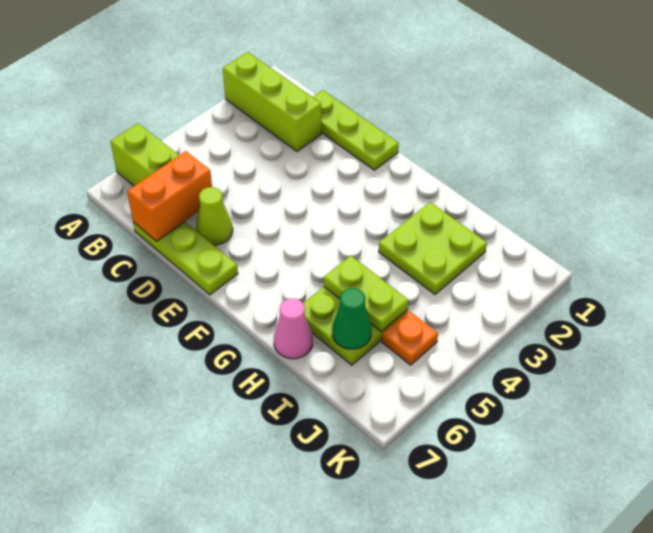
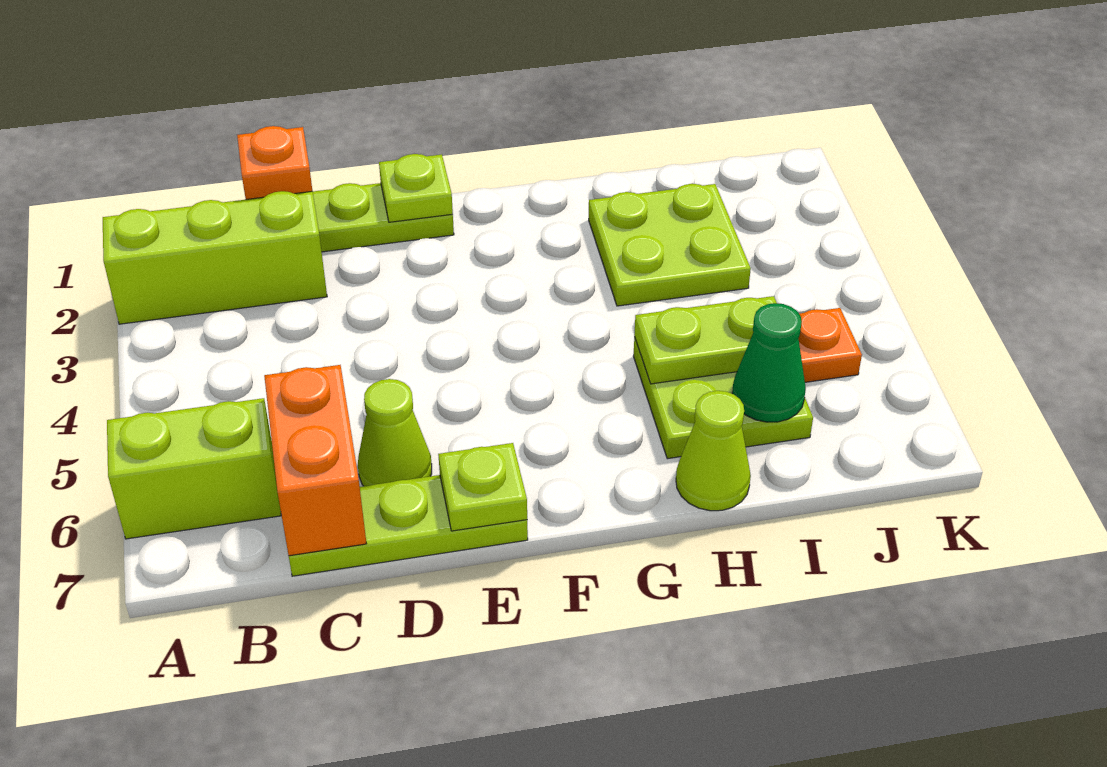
none -> orange 1x1 brick [237,126,312,199]
none -> lime 1x1 plate [379,154,453,222]
none -> lime 1x1 plate [438,443,527,531]
pink 1x1 cone [274,299,313,359] -> lime 1x1 cone [676,391,751,511]

